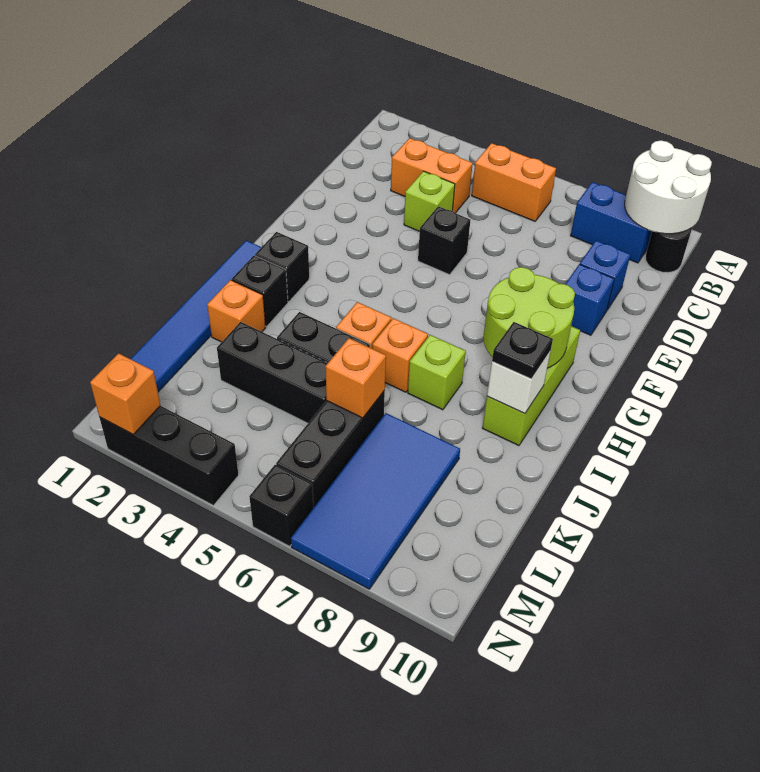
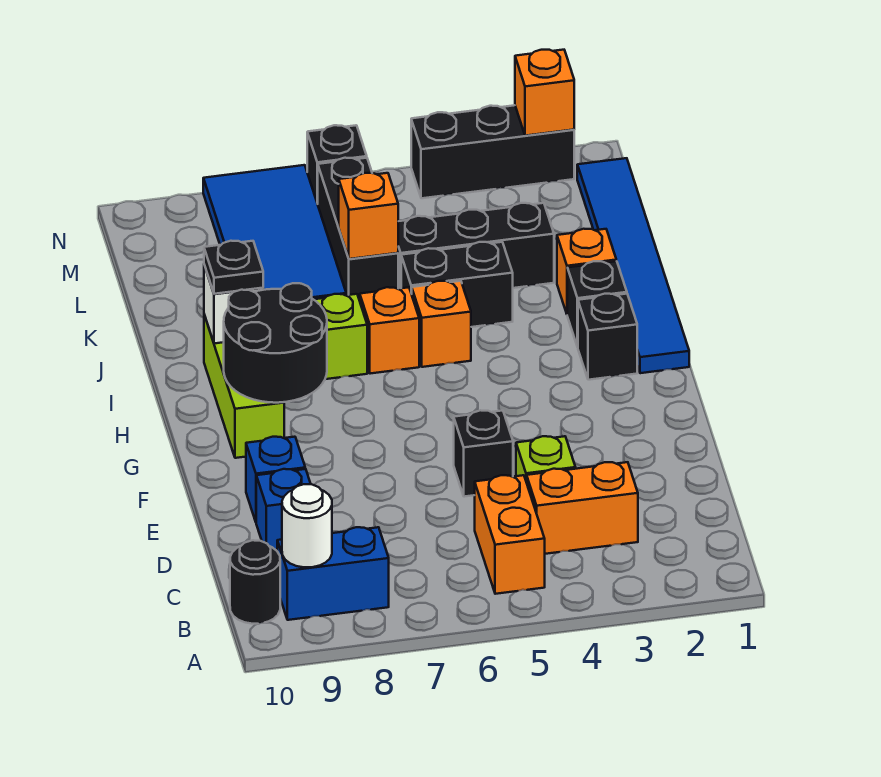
white 2x2 round brick [625,141,712,234] -> white 1x1 round brick [282,484,332,567]
orange 1x2 brick [472,143,556,221] -> orange 1x2 brick turned to [475,475,545,594]
lime 2x2 round brick [483,267,575,368] -> black 2x2 round brick [224,283,327,403]

